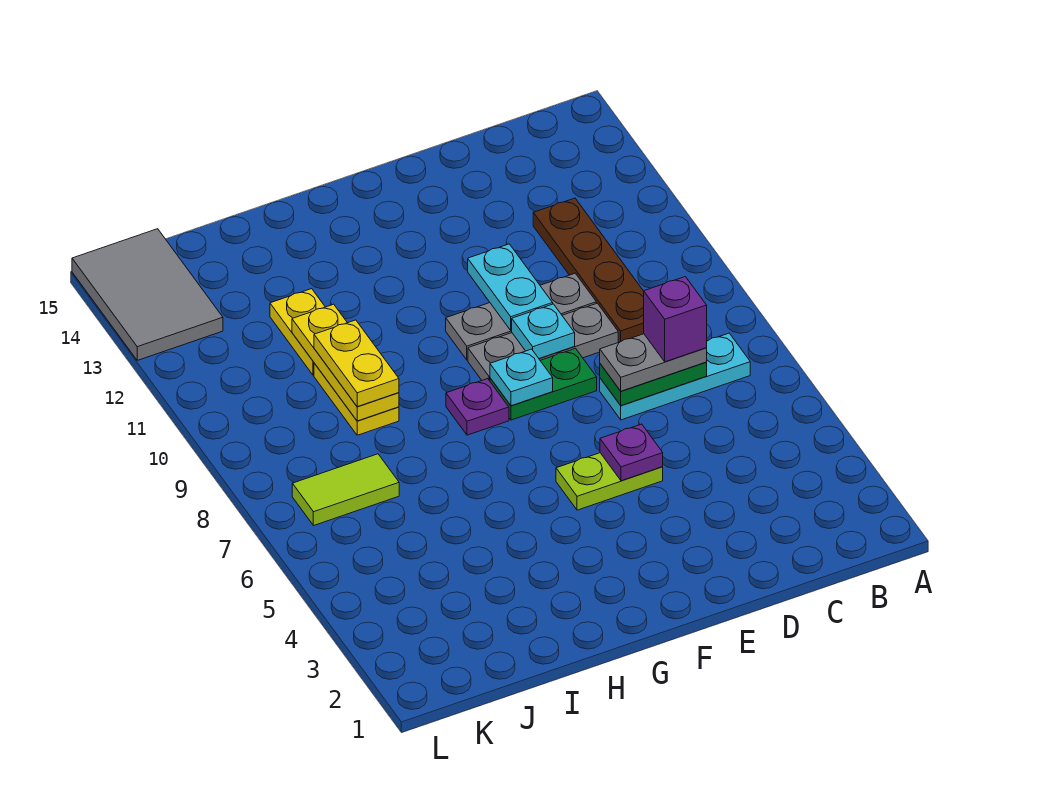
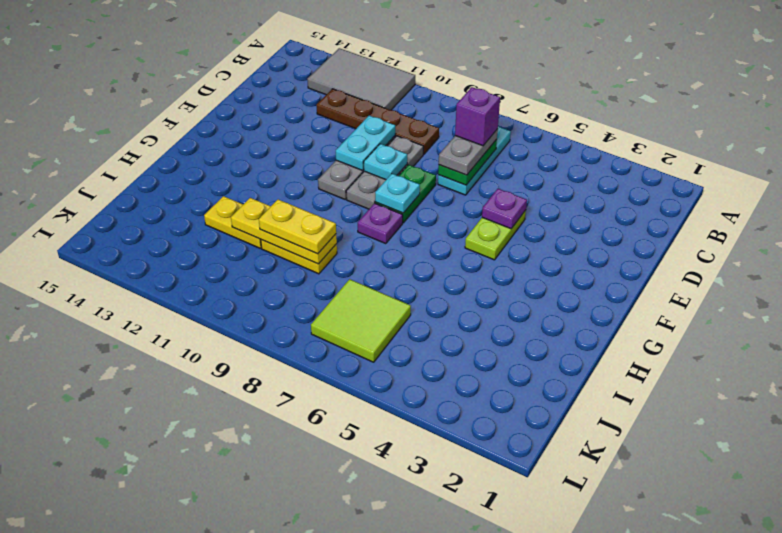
cyan 1x2 plate [468,244,553,331] -> cyan 1x2 plate turned to [336,115,395,170]
lime 1x2 tile [292,454,399,526] -> lime 2x2 tile [311,279,411,362]
grey 2x3 tile [72,229,223,360] -> grey 2x3 tile moved to [307,48,415,110]

